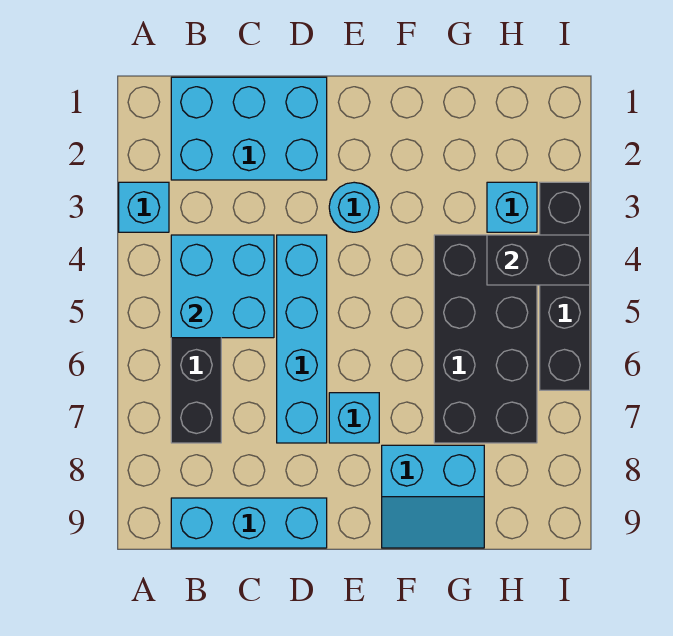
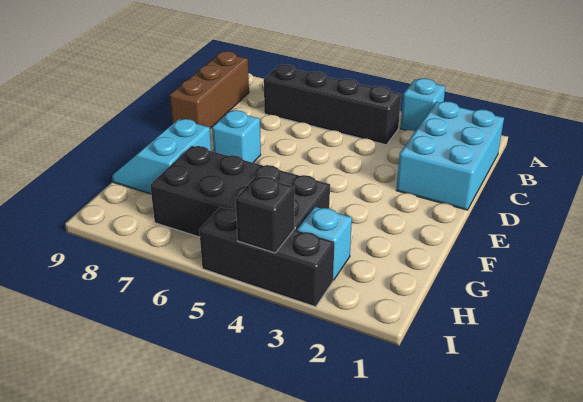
cyan 2x2 brick [171,235,274,338] -> none
cyan 1x3 brick [171,498,327,548] -> brown 1x3 brick [170,51,249,128]
cyan 1x4 brick [277,235,327,443] -> none
cyan 1x1 round brick [329,182,379,232] -> none
black 1x2 brick [487,235,590,285] -> black 1x1 brick [236,176,295,253]
black 1x4 brick [540,182,590,390] -> black 1x3 brick [199,207,335,307]

